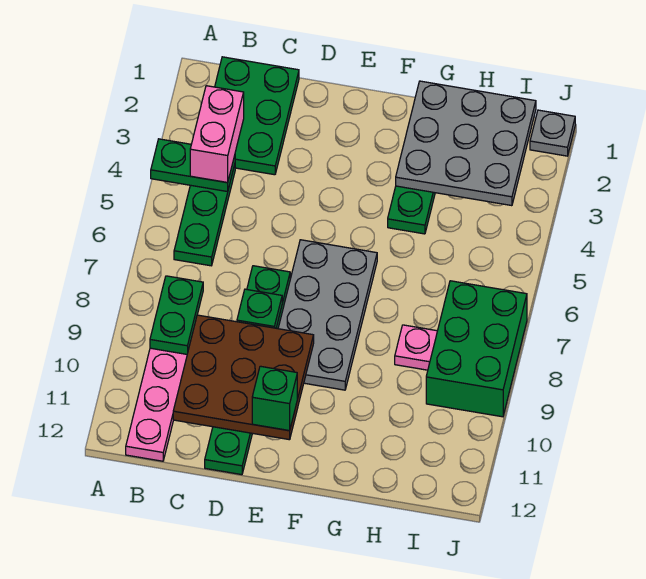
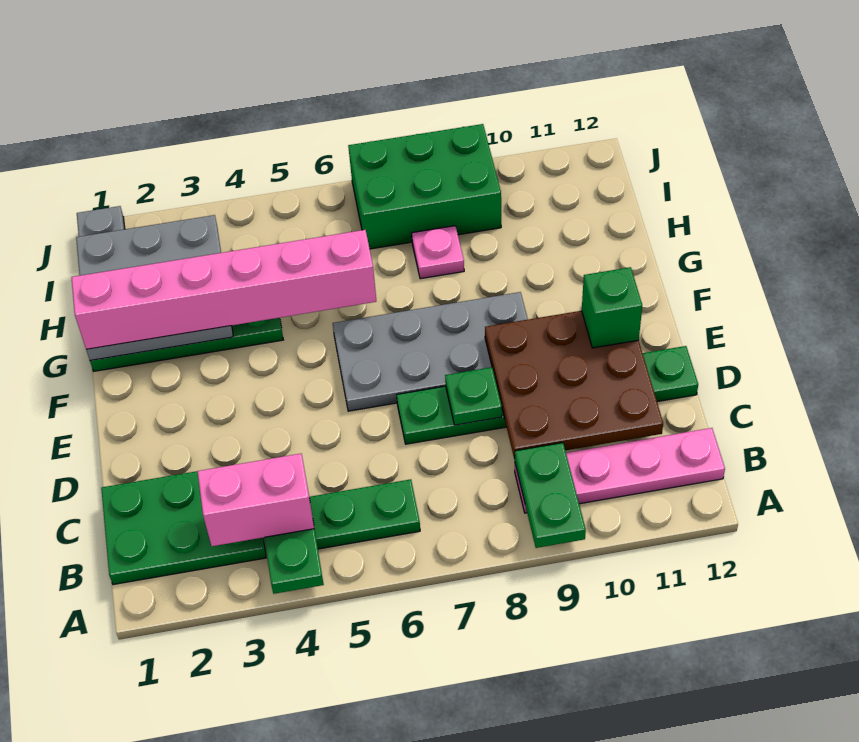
green 1x2 plate [150,276,203,354] -> green 1x2 plate turned to [515,443,586,548]
none -> pink 1x6 brick [71,230,376,350]

